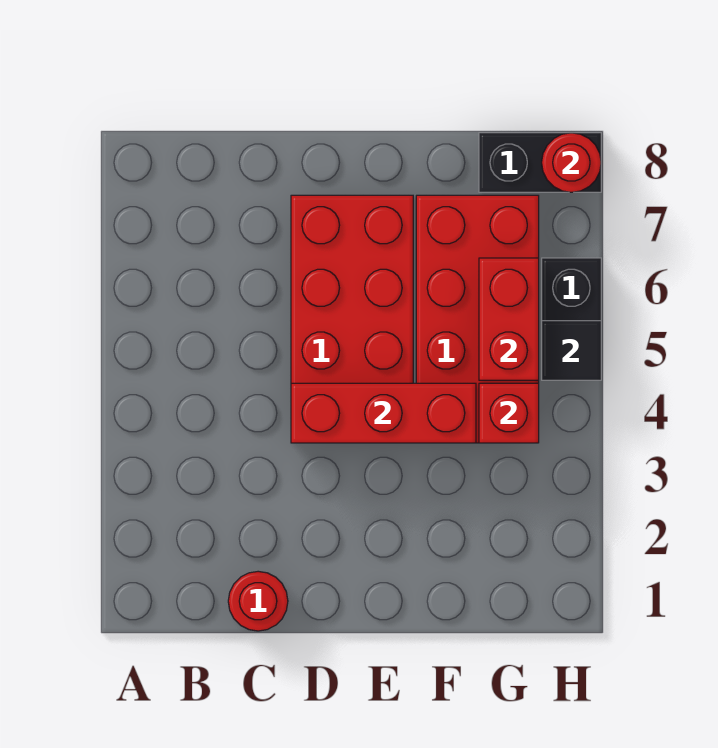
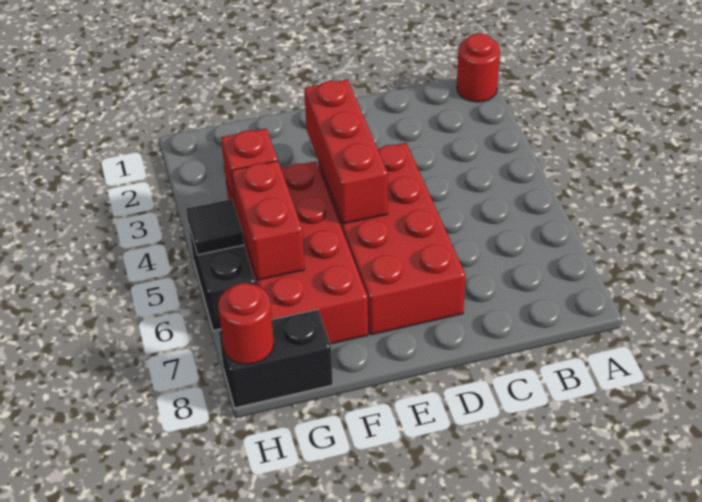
red 1x1 round brick [228,571,288,631] -> red 1x1 round brick moved to [457,33,500,102]
red 1x3 brick [291,383,476,443] -> red 1x3 brick turned to [304,79,388,224]

